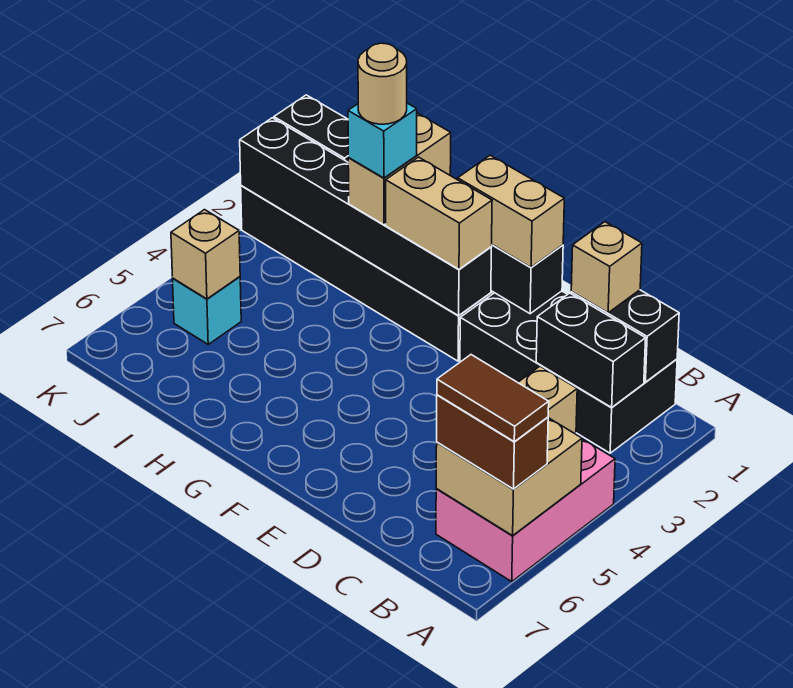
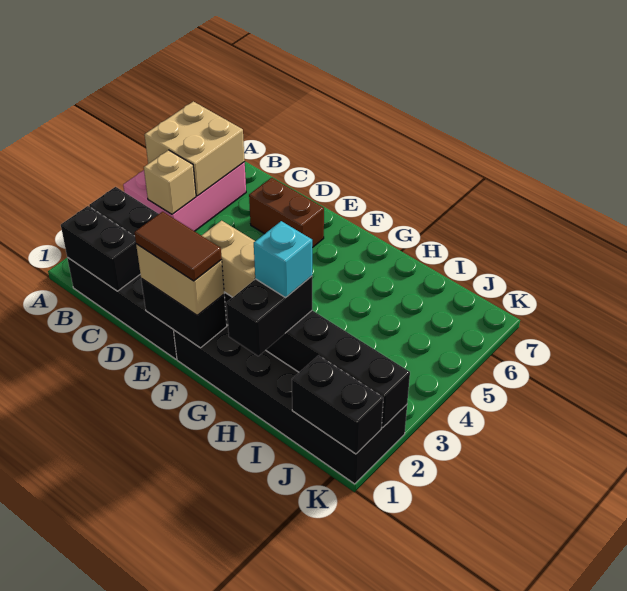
brown 1x2 brick [437,395,548,489] -> brown 1x2 brick moved to [249,178,324,248]
brown 1x2 tile [437,355,549,442] -> brown 1x2 tile moved to [134,212,222,281]
tan 1x1 brick [571,222,642,313] -> none
tan 1x2 brick [348,113,451,225] -> black 1x2 brick [226,276,312,356]
tan 1x1 round brick [358,43,407,124] -> none
cyan 1x1 brick [173,277,241,344] -> none
tan 1x1 brick [171,210,240,299] -> none

